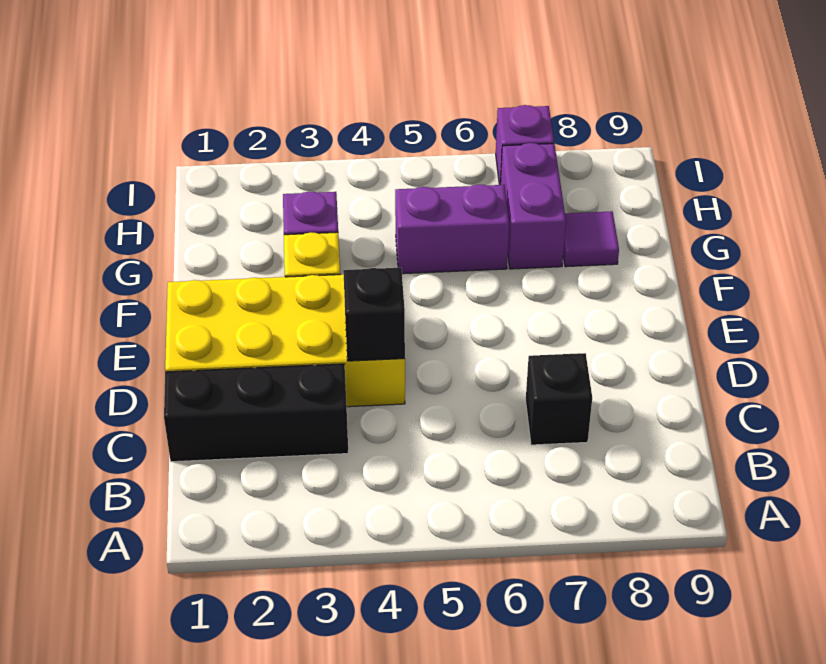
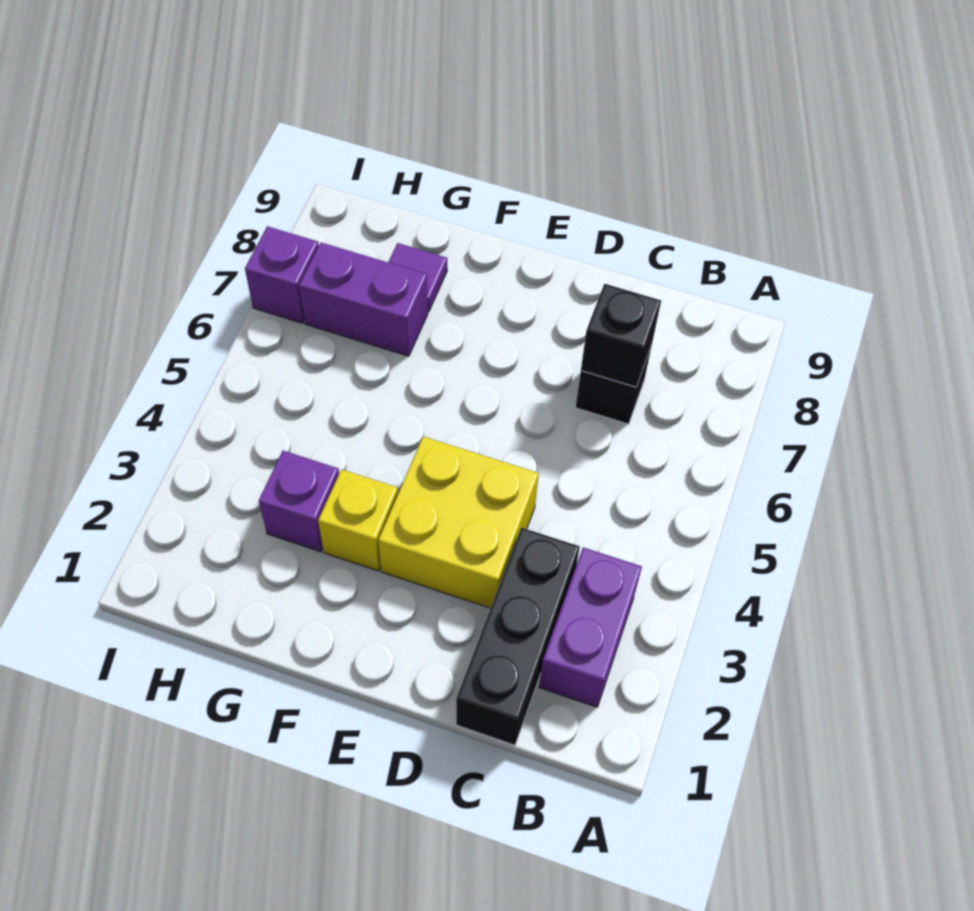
yellow 2x4 brick [165,274,405,407] -> yellow 2x2 brick [378,436,539,608]
black 1x1 brick [343,268,405,361] -> black 1x1 brick moved to [581,284,661,387]
purple 1x2 brick [395,184,509,274] -> purple 1x2 brick moved to [539,548,642,707]

